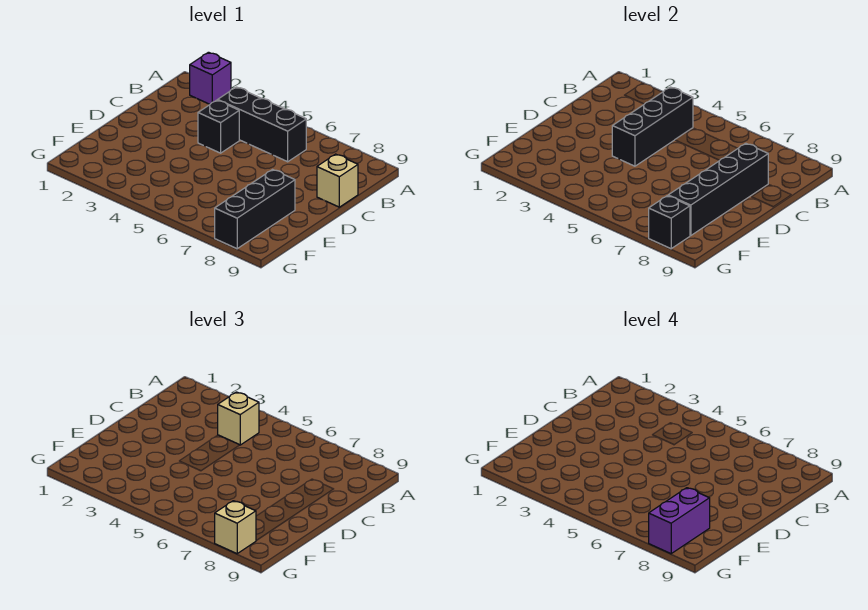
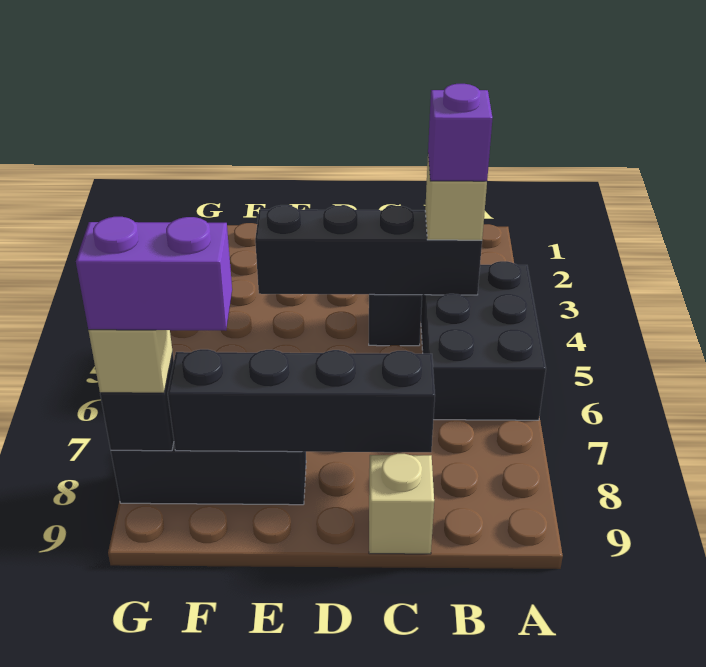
purple 1x1 brick [190,52,231,104] -> purple 1x1 brick moved to [428,84,493,181]
black 1x3 brick [218,87,306,162] -> black 2x3 brick [421,261,546,420]
black 1x3 brick [612,87,693,166] -> black 1x4 brick [255,205,482,295]

